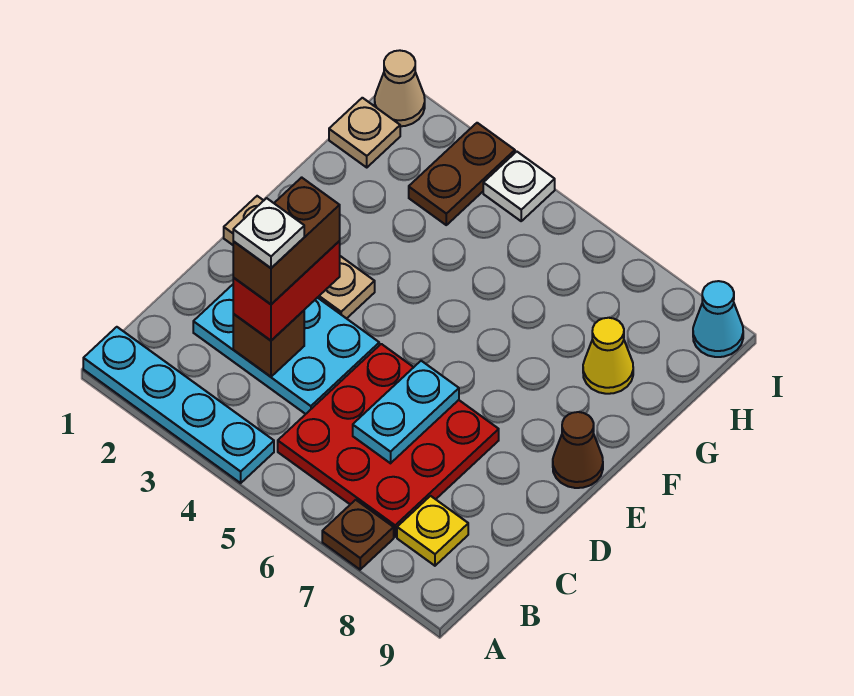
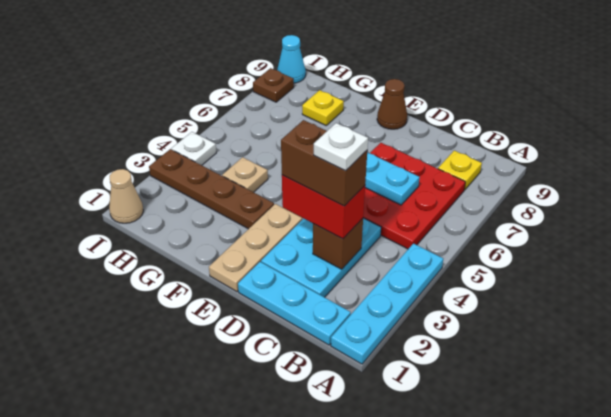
brown 1x1 plate [322,500,394,570] -> brown 1x1 plate moved to [253,68,294,102]
none -> cyan 1x3 plate [238,262,351,345]
yellow 1x1 cone [583,318,633,394] -> yellow 1x1 plate [302,90,344,125]
tan 1x1 plate [329,98,400,167] -> tan 1x1 plate moved to [222,157,268,192]
brown 1x2 plate [409,123,515,225] -> brown 1x4 plate [149,149,274,229]

